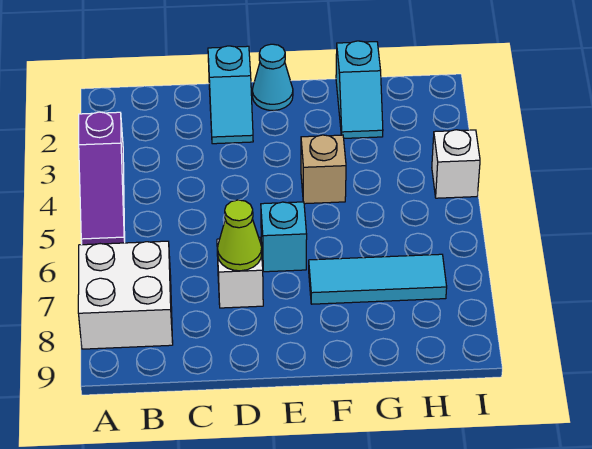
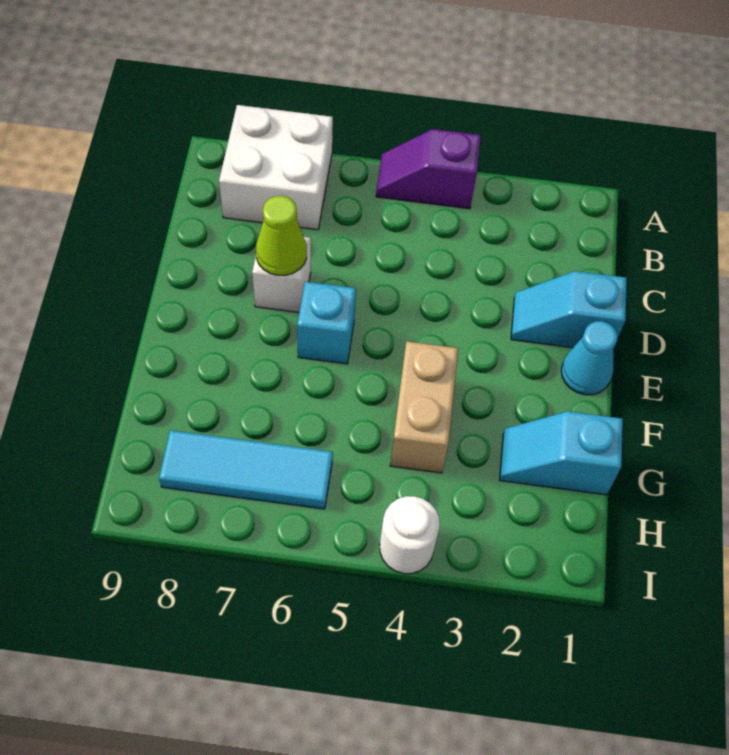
purple 1x3 slope [79,112,125,245] -> purple 1x2 slope [376,129,481,209]
tan 1x1 brick [301,135,346,204] -> tan 1x2 brick [390,341,458,473]
cyan 1x3 tile [309,254,447,304] -> cyan 1x3 tile turned to [159,430,333,509]
white 1x1 brick [432,130,480,198] -> white 1x1 round brick [380,496,440,574]

